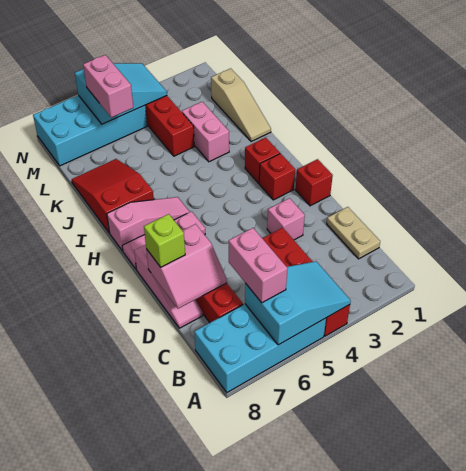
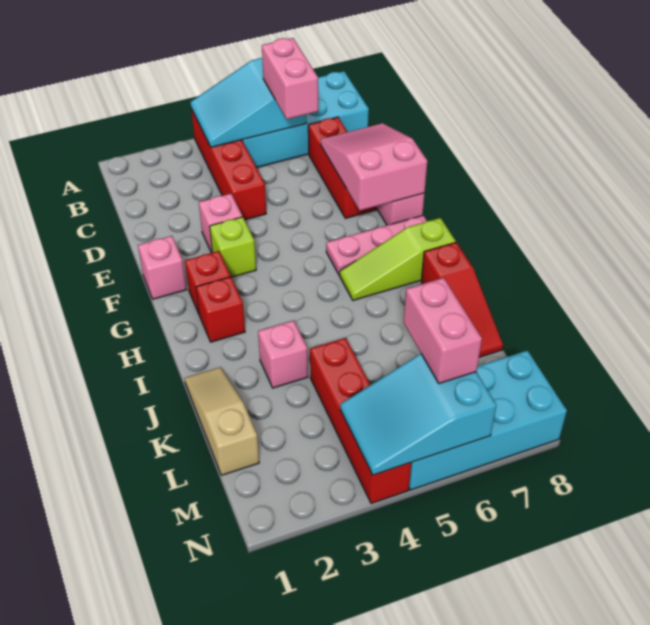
tan 1x2 plate [327,207,380,259] -> none
pink 2x2 slope [146,224,227,309] -> pink 2x3 slope [321,123,427,211]
lime 1x1 brick [144,214,185,267] -> lime 1x1 brick moved to [210,217,256,277]
red 1x1 brick [295,159,333,206] -> pink 1x1 brick [138,236,187,299]
pink 1x3 slope [107,197,190,251] -> lime 1x3 slope [340,218,456,300]
red 2x3 slope [72,159,154,233] -> red 1x3 slope [421,242,503,357]
pink 1x2 brick [182,102,229,162] -> pink 1x1 brick [258,320,308,388]

